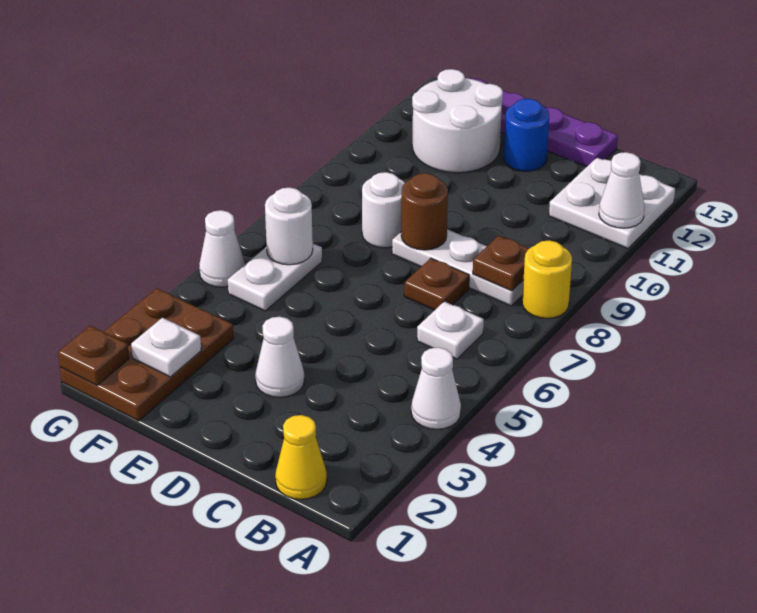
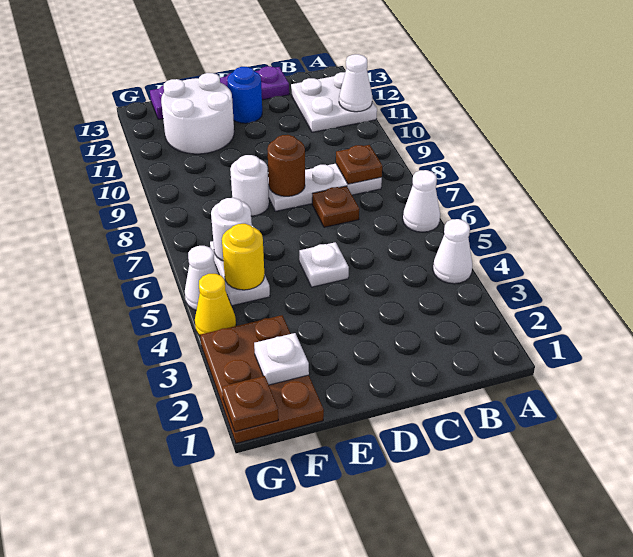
yellow 1x1 round brick [522,240,572,319] -> yellow 1x1 round brick moved to [222,224,264,290]
yellow 1x1 cone [275,415,327,499] -> yellow 1x1 cone moved to [195,274,236,336]
white 1x1 plate [417,302,484,359] -> white 1x1 plate moved to [299,242,349,287]
white 1x1 cone [255,317,304,397] -> white 1x1 cone moved to [403,170,440,232]

